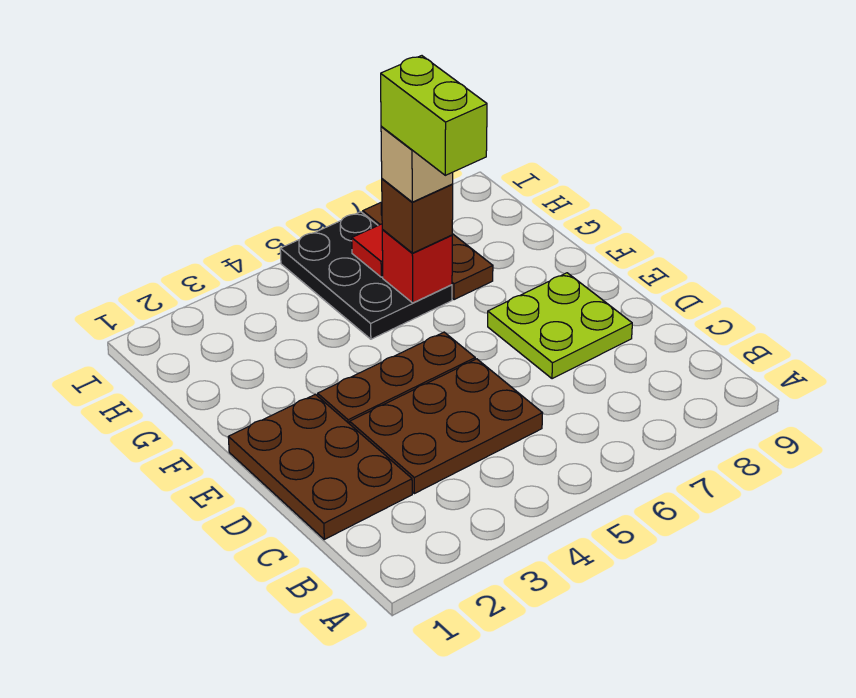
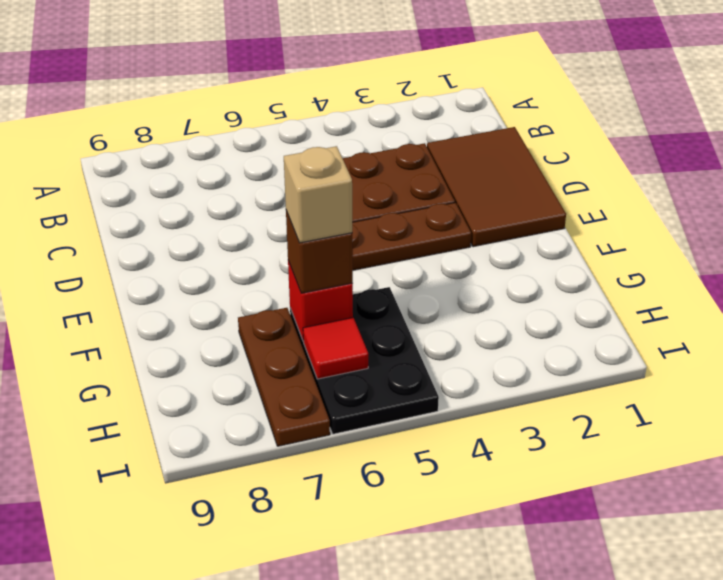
brown 2x3 plate [228,394,412,539] -> brown 2x3 tile [427,127,566,247]
lime 2x2 plate [488,273,632,379] -> none
lime 1x2 brick [381,56,487,175] -> none

